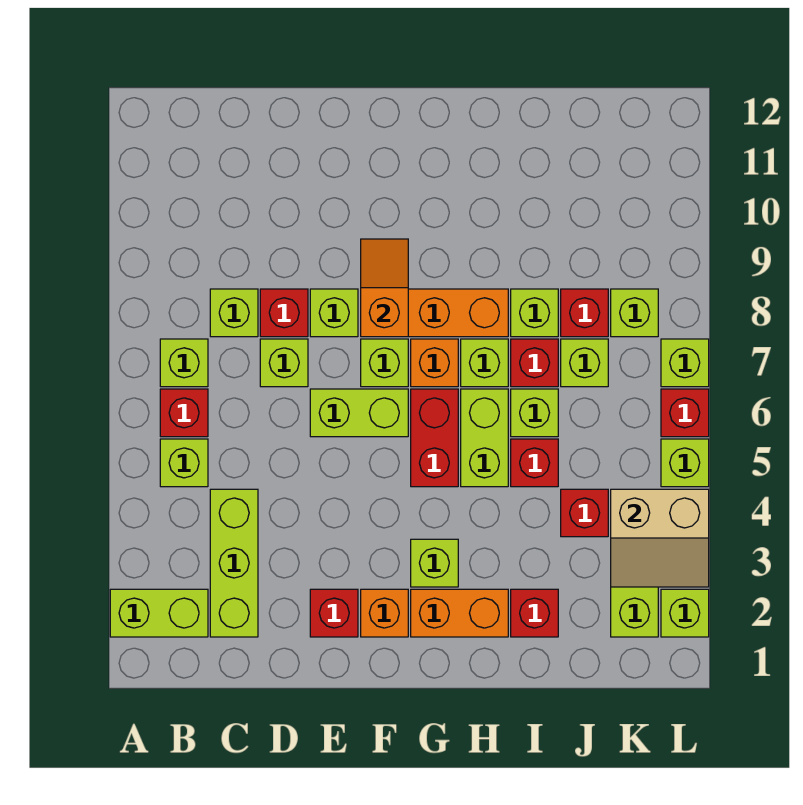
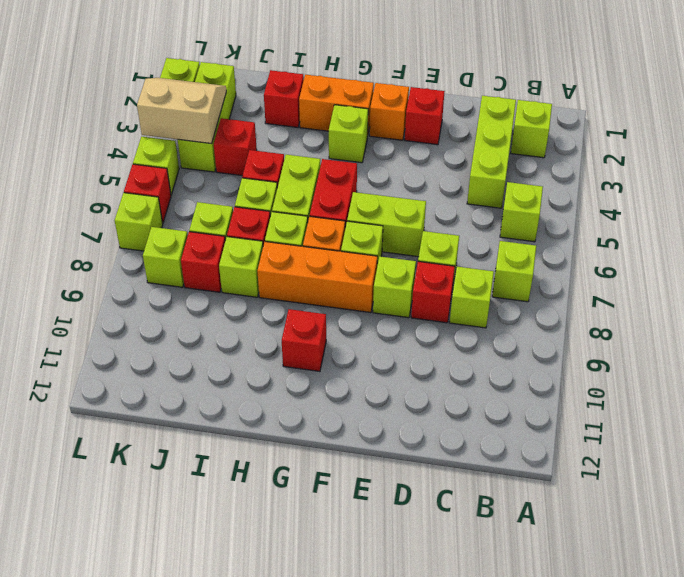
lime 1x2 brick [110,589,208,637] -> lime 1x1 brick [511,100,552,158]
red 1x1 brick [160,389,208,437] -> red 1x1 brick moved to [282,309,326,371]
orange 1x2 slope [361,239,408,337] -> none

